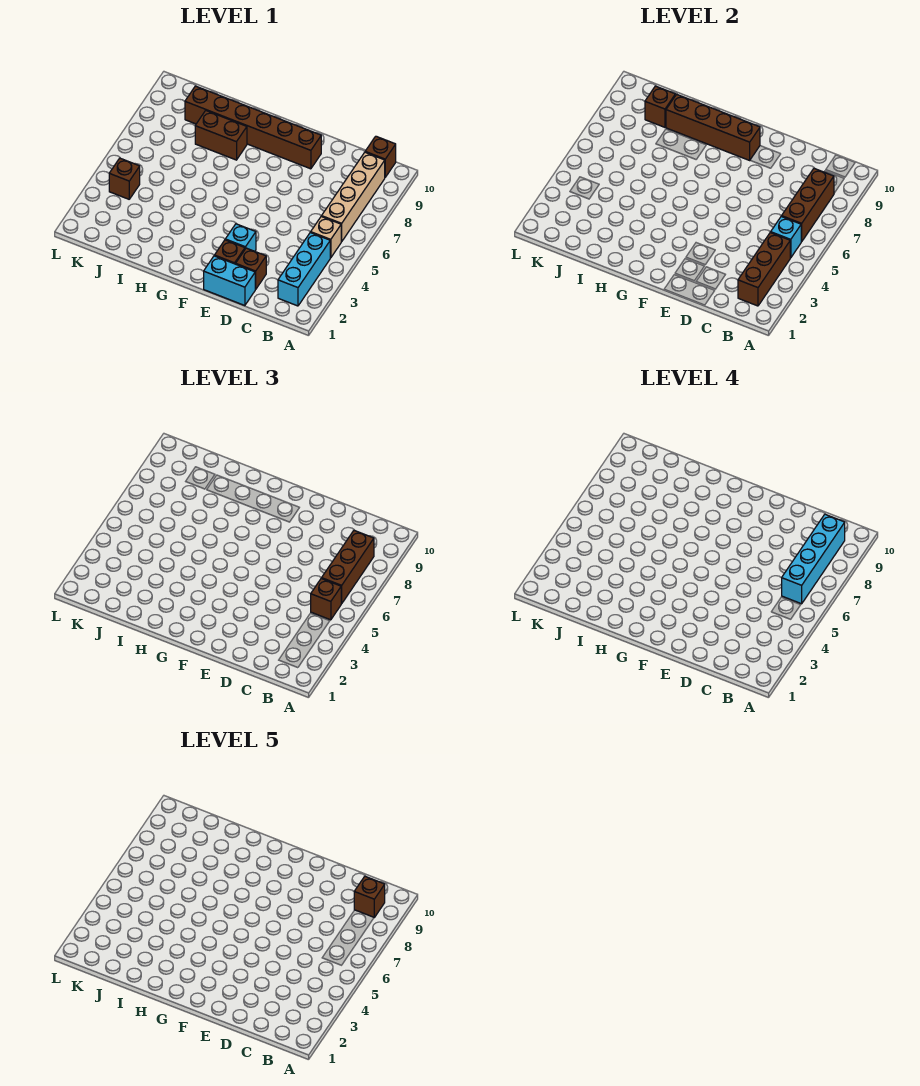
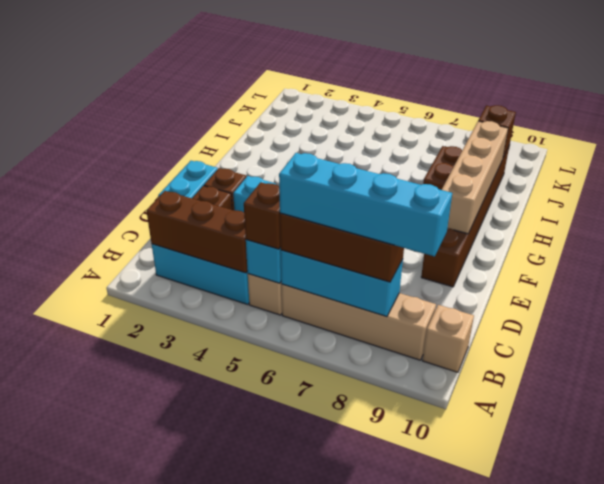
brown 1x3 brick [782,168,834,242] -> cyan 1x3 brick [281,250,403,317]
brown 1x1 brick [354,876,385,917] -> none
brown 1x1 brick [365,136,396,177] -> tan 1x1 brick [422,305,474,372]
brown 1x4 brick [666,94,760,160] -> tan 1x4 brick [442,121,508,234]
brown 1x1 brick [109,158,140,199] -> none

